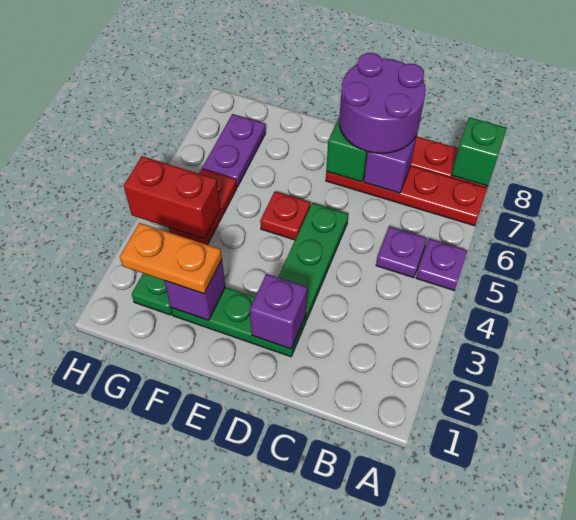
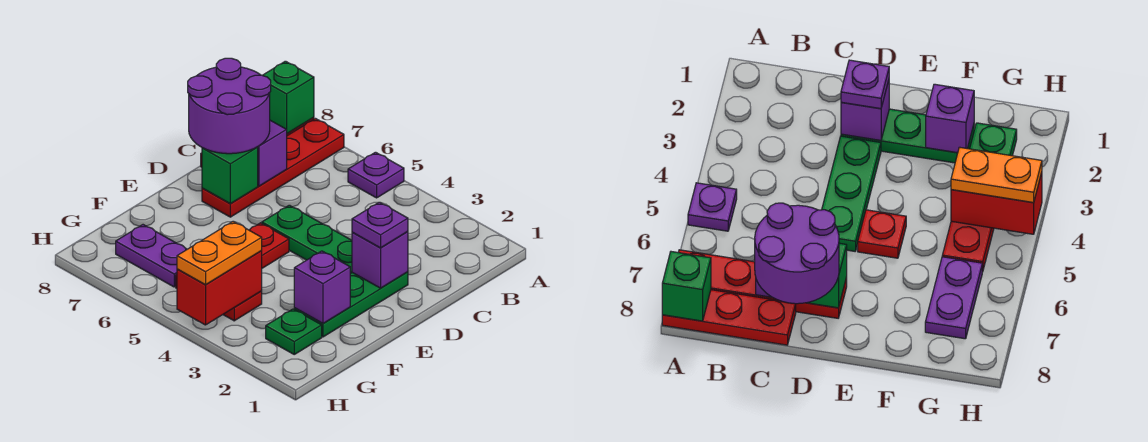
purple 1x1 plate [376,227,427,278] -> purple 1x1 plate moved to [352,202,408,248]
orange 1x2 plate [120,223,222,294] -> orange 1x2 plate moved to [177,221,262,285]

